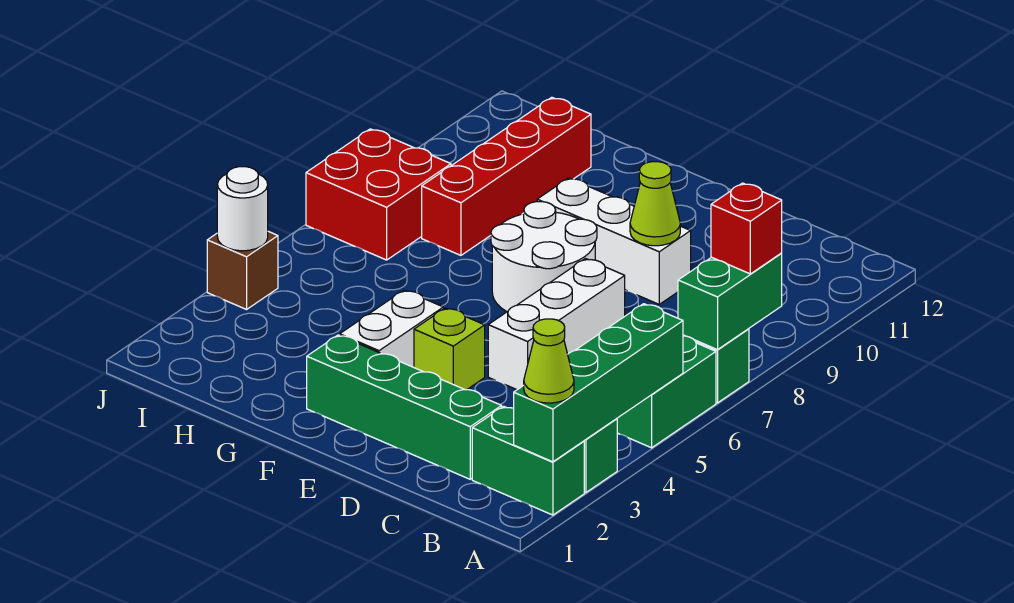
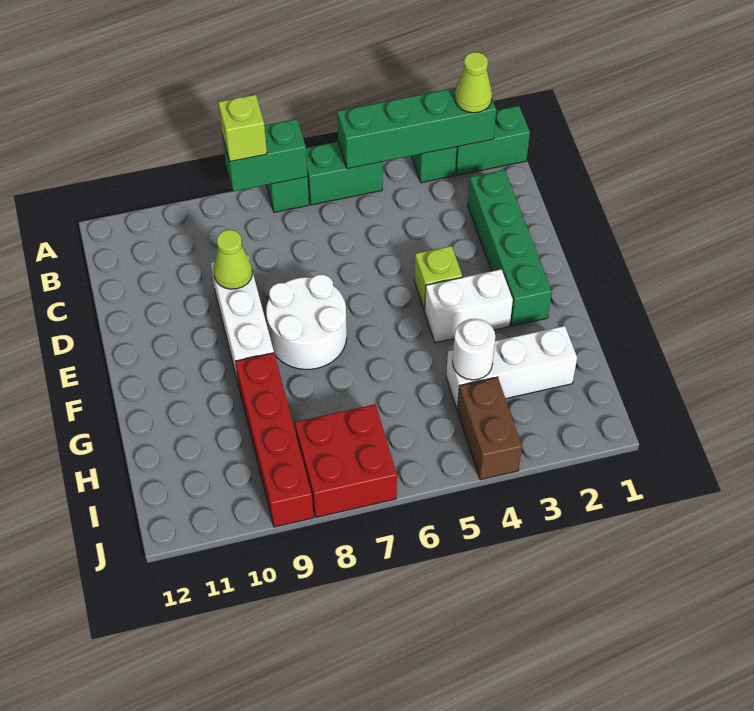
green 1x2 brick [472,406,584,515] -> green 1x2 brick turned to [455,106,530,175]
red 1x1 brick [711,183,782,274] -> lime 1x1 brick [218,95,267,162]
white 1x3 brick [488,259,625,390] -> white 1x3 brick moved to [446,326,577,409]
red 1x4 brick [422,97,591,255] -> red 1x4 brick turned to [235,353,314,527]
brown 1x1 brick [207,231,278,309] -> brown 1x2 brick [457,377,522,480]
white 1x1 round brick [217,167,268,251] -> white 1x1 round brick moved to [453,319,495,380]

